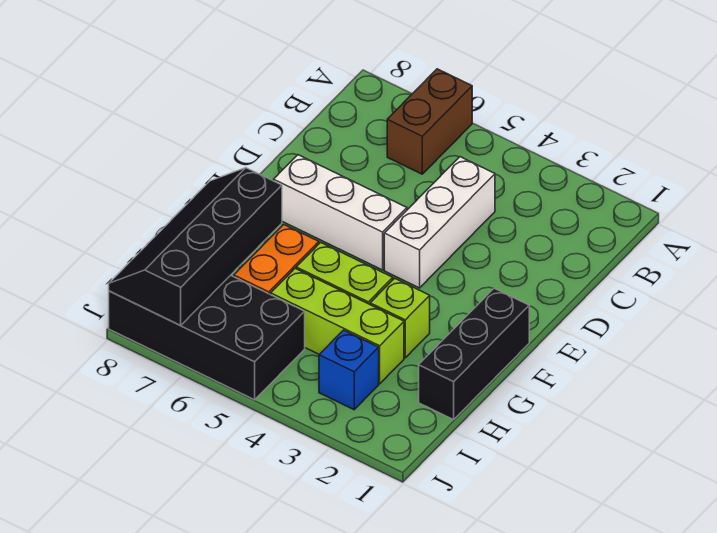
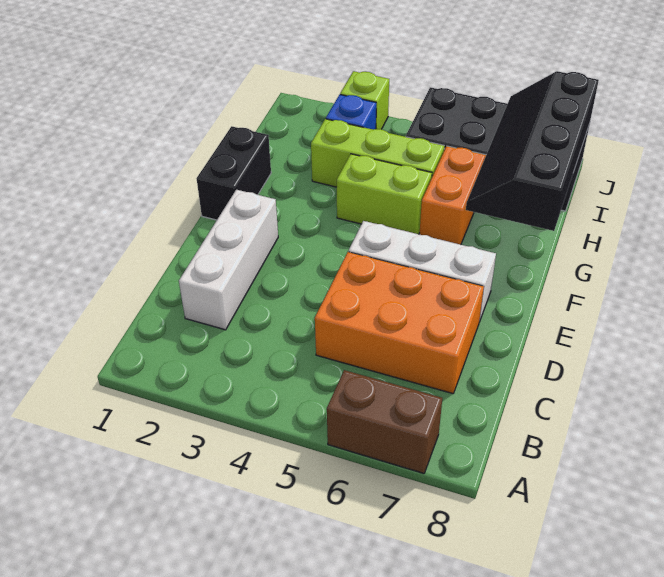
brown 1x2 brick [387,69,472,174] -> brown 1x2 brick turned to [327,370,442,473]
white 1x3 brick [384,157,495,288] -> white 1x3 brick moved to [179,190,278,330]
none -> orange 2x3 brick [315,252,484,394]
black 1x3 brick [419,288,529,420] -> black 1x2 brick [197,126,271,220]
lime 1x1 brick [370,278,430,358] -> lime 1x1 brick moved to [340,71,389,129]
black 2x4 slope [109,168,282,325] -> black 2x4 slope turned to [466,71,599,231]

